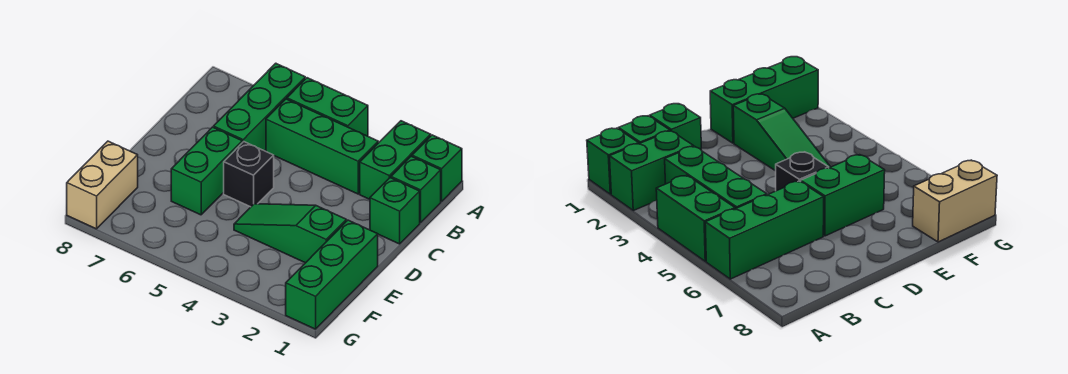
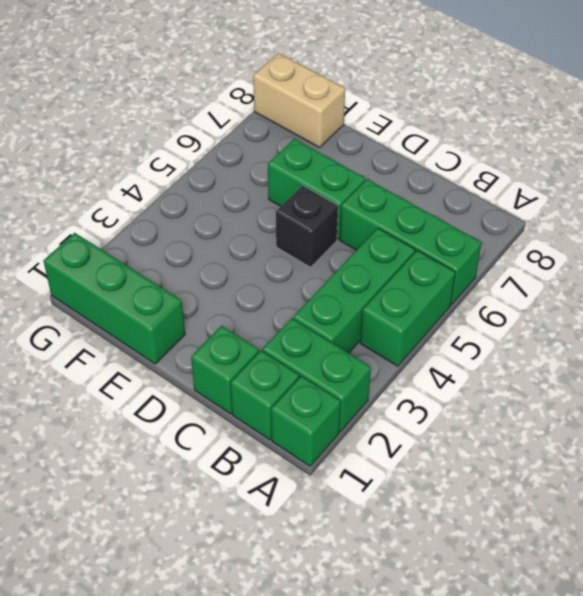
green 1x3 slope [234,204,346,263] -> none

